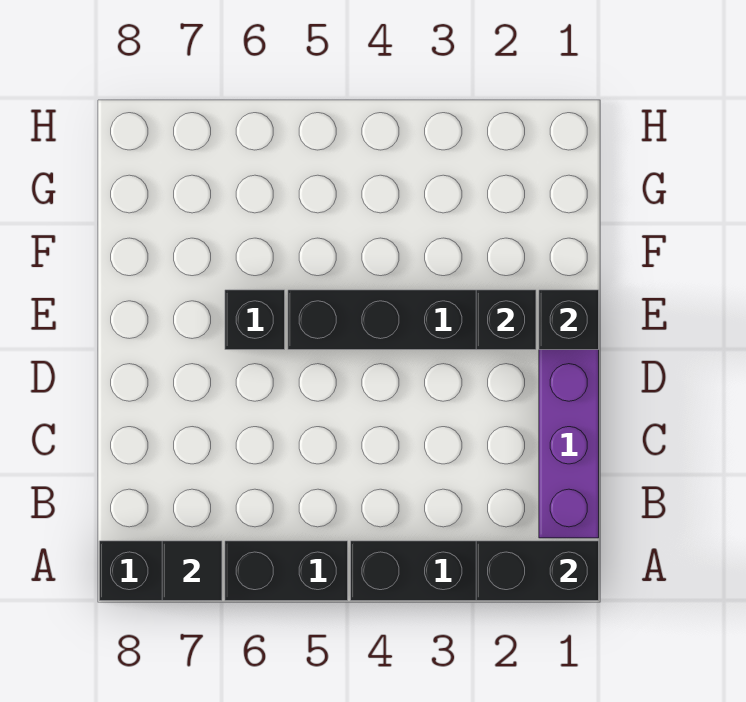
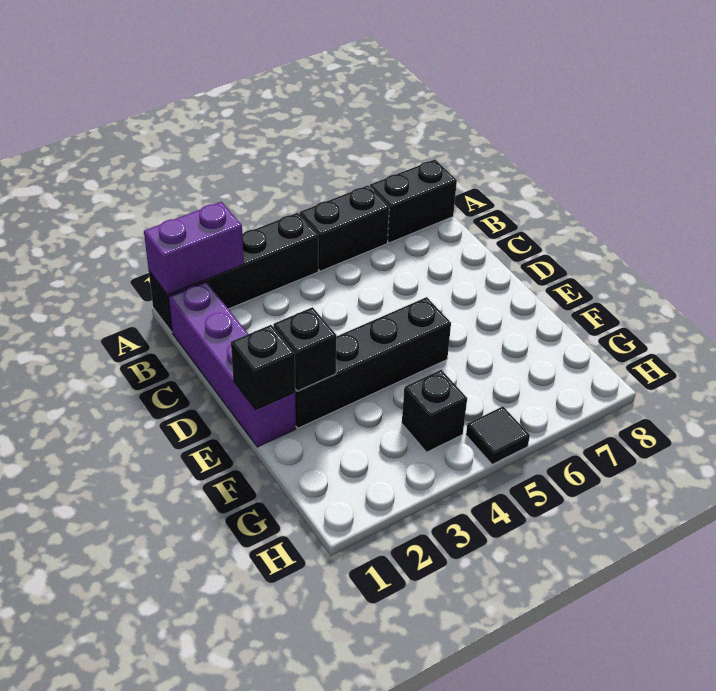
black 1x2 brick [476,541,599,601] -> purple 1x2 brick [144,202,244,295]
black 1x1 tile [162,541,222,601] -> black 1x1 tile moved to [466,406,530,465]
black 1x1 brick [225,290,285,350] -> black 1x1 brick moved to [402,370,467,452]

